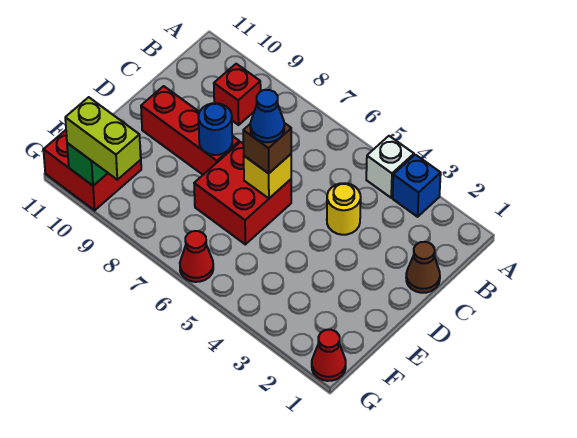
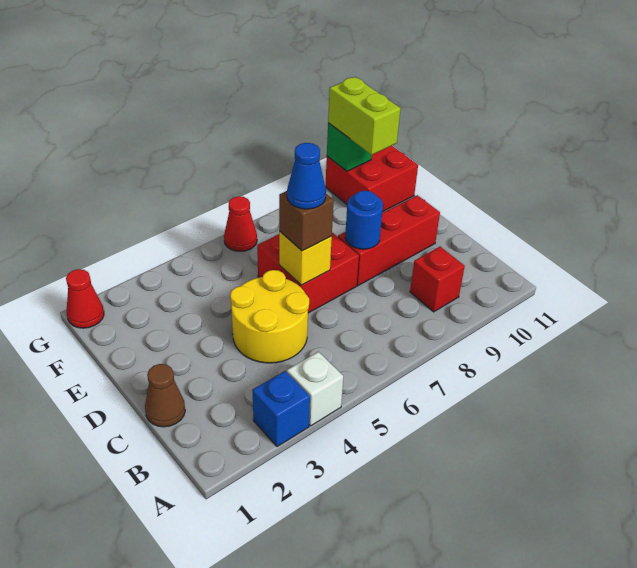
yellow 1x1 round brick [327,183,361,235] -> yellow 2x2 round brick [230,270,309,363]
lime 1x2 brick [65,97,141,180] -> lime 1x2 brick turned to [328,77,401,155]

